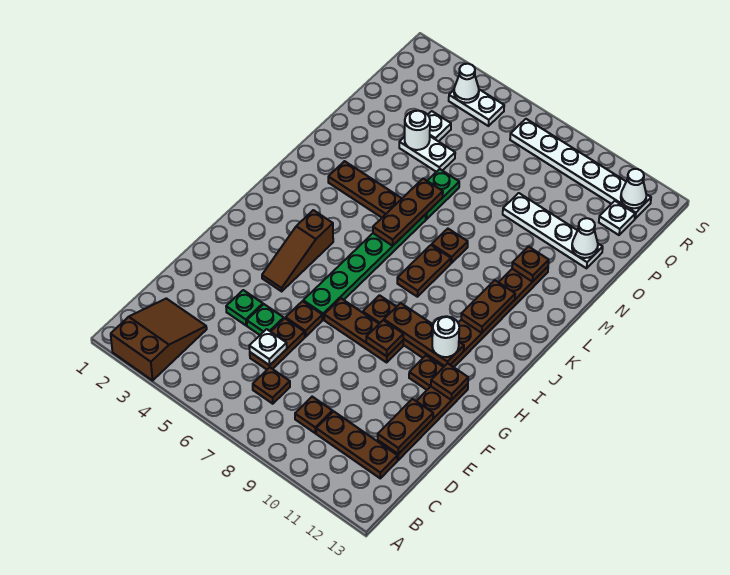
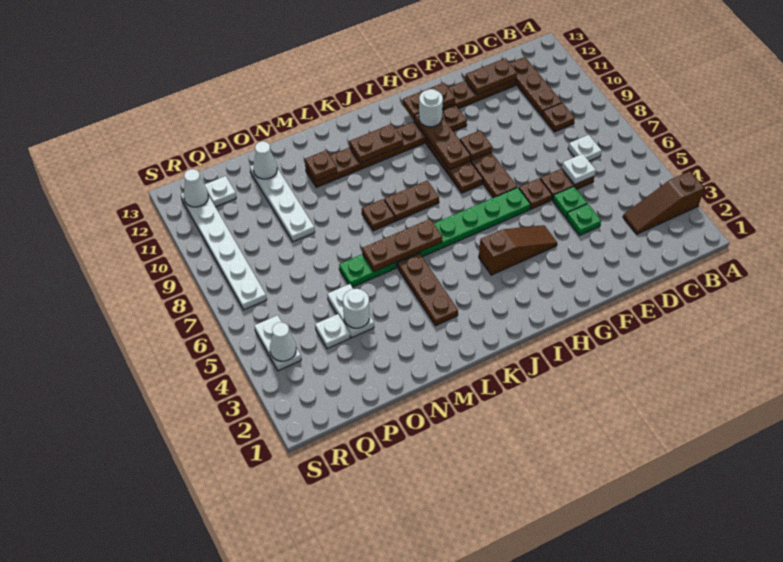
brown 2x3 slope [111,298,207,380] -> brown 1x3 slope [623,171,704,234]
brown 1x1 plate [253,367,290,404] -> white 1x1 plate [568,135,602,161]
brown 1x1 plate [431,363,468,400] -> brown 1x2 plate [403,83,455,120]

